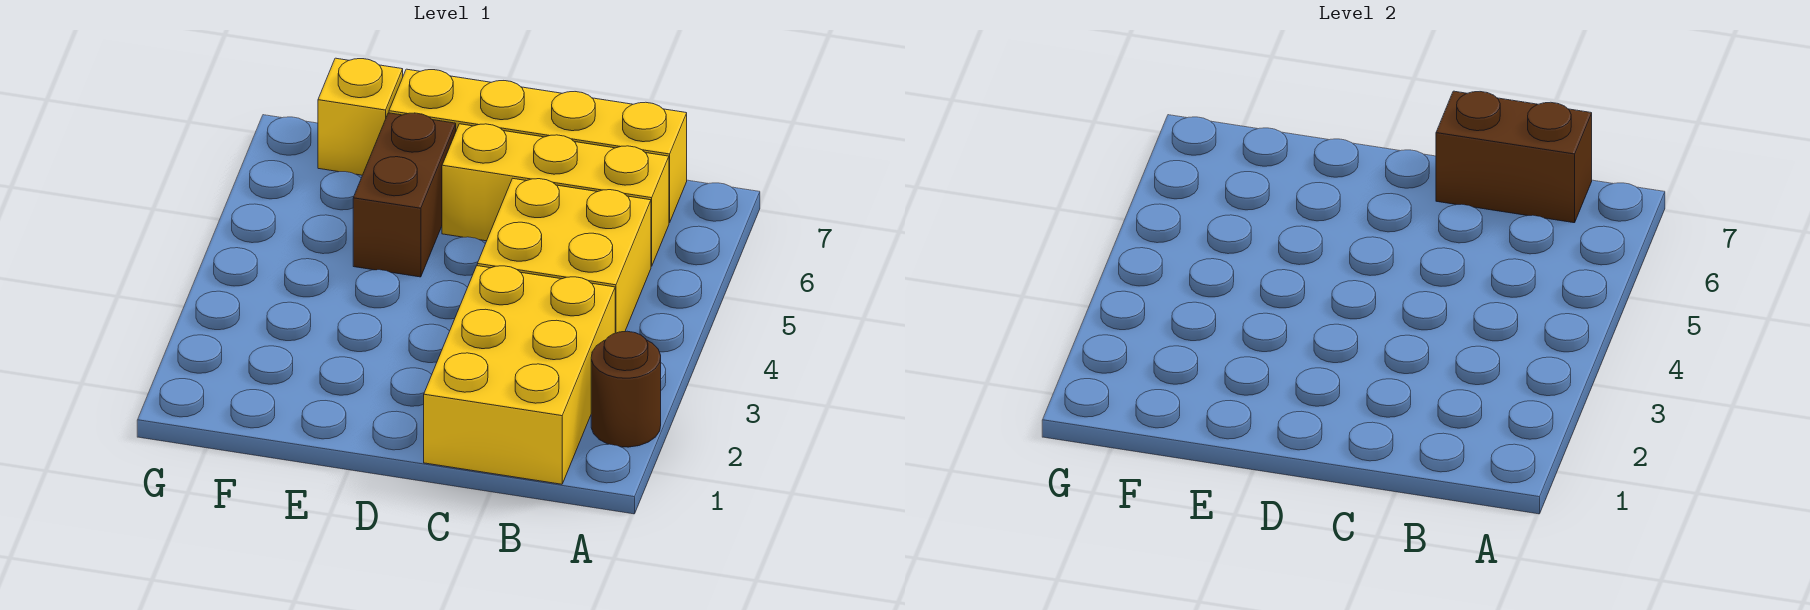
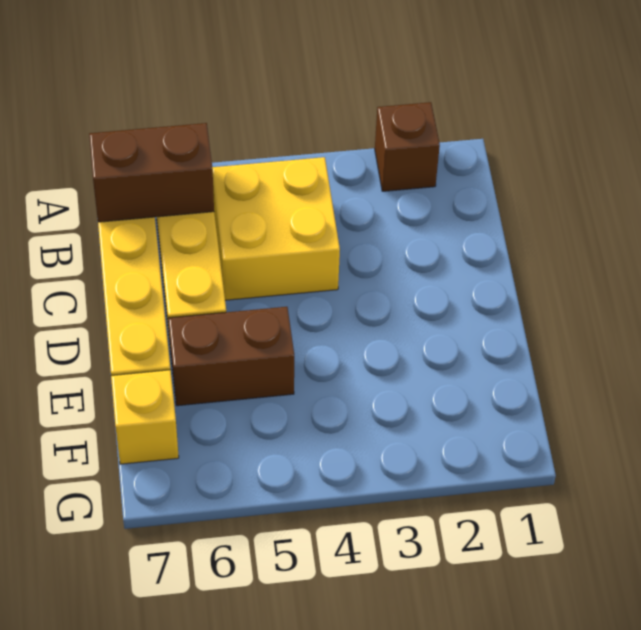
brown 1x1 round brick [591,331,661,447] -> brown 1x1 brick [375,102,440,191]
yellow 2x3 brick [424,266,615,484] -> none
brown 1x2 brick [1436,91,1592,223] -> brown 1x2 brick turned to [89,123,214,222]

